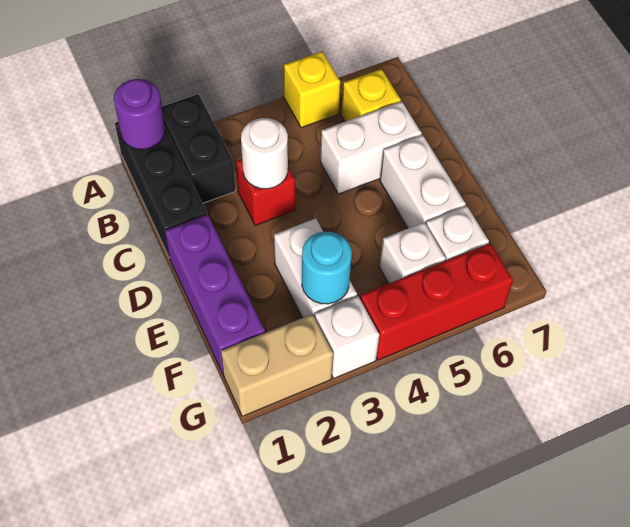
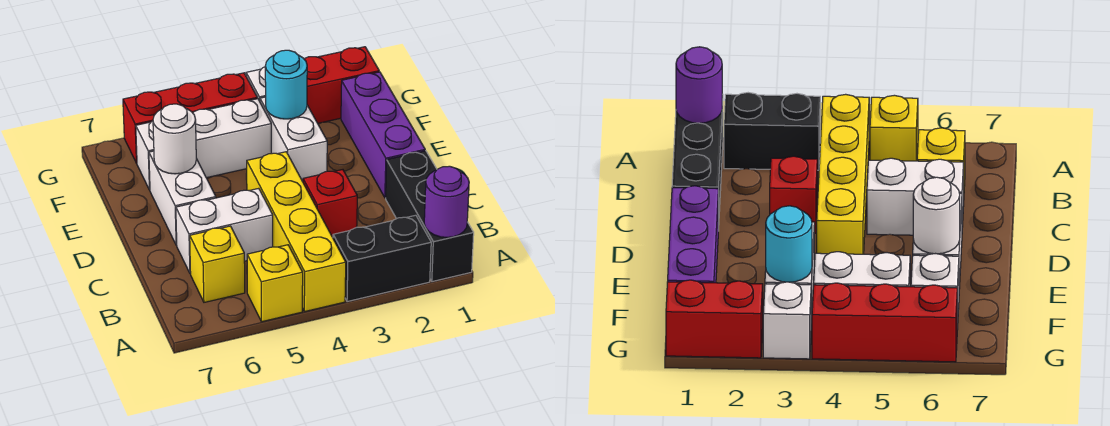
black 1x2 brick [162,94,235,203] -> black 1x2 brick turned to [333,215,431,302]
none -> yellow 1x4 brick [247,152,346,312]
white 1x1 round brick [241,118,288,189] -> white 1x1 round brick moved to [153,104,196,174]
white 1x1 brick [379,222,446,284] -> white 1x2 brick [193,99,271,178]
tan 1x2 brick [221,314,333,416] -> red 1x2 brick [304,47,379,123]

